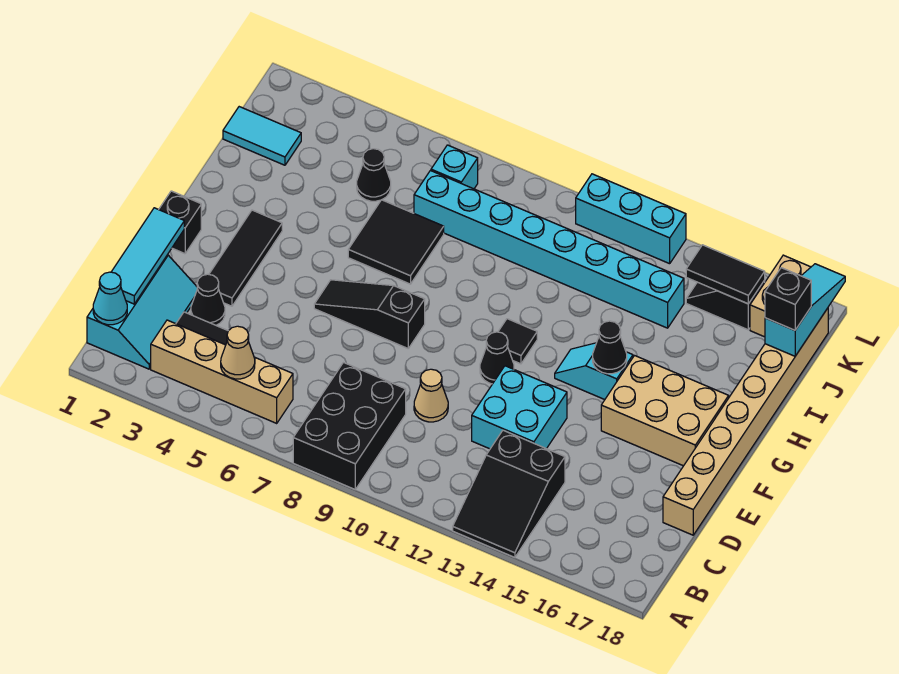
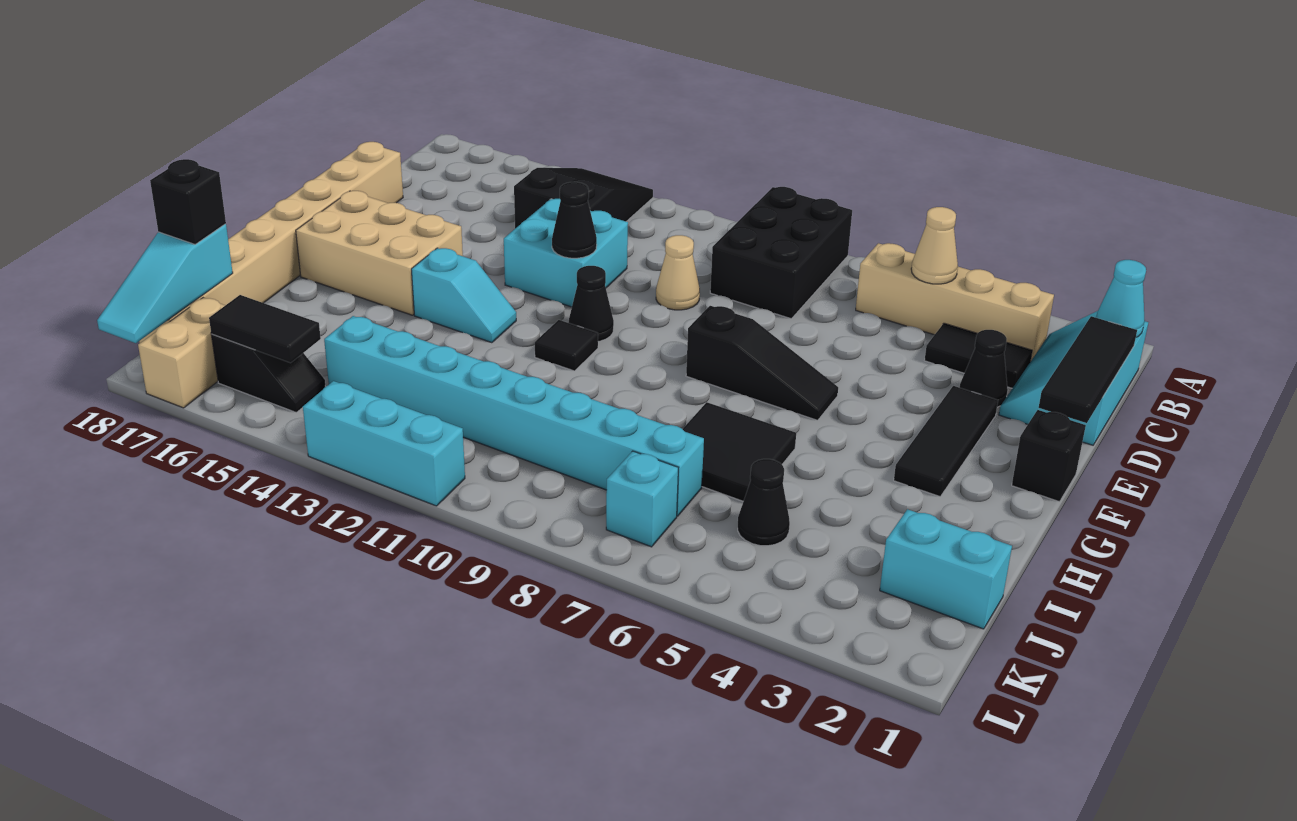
cyan 1x3 tile [112,208,184,304] -> black 1x3 tile [1039,316,1137,423]
black 1x1 cone [593,321,627,374] -> black 1x1 cone moved to [552,182,597,258]
cyan 1x2 tile [223,107,301,165] -> cyan 1x2 brick [880,509,1012,629]

